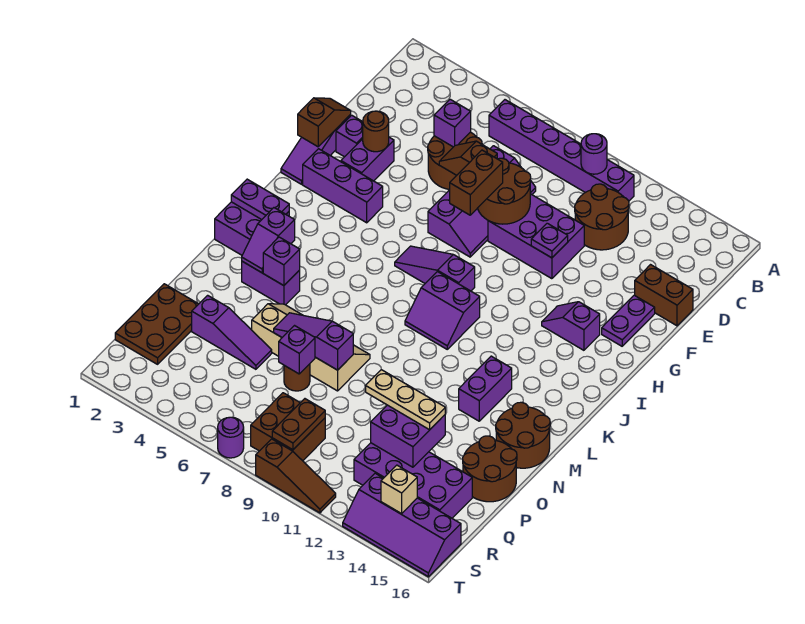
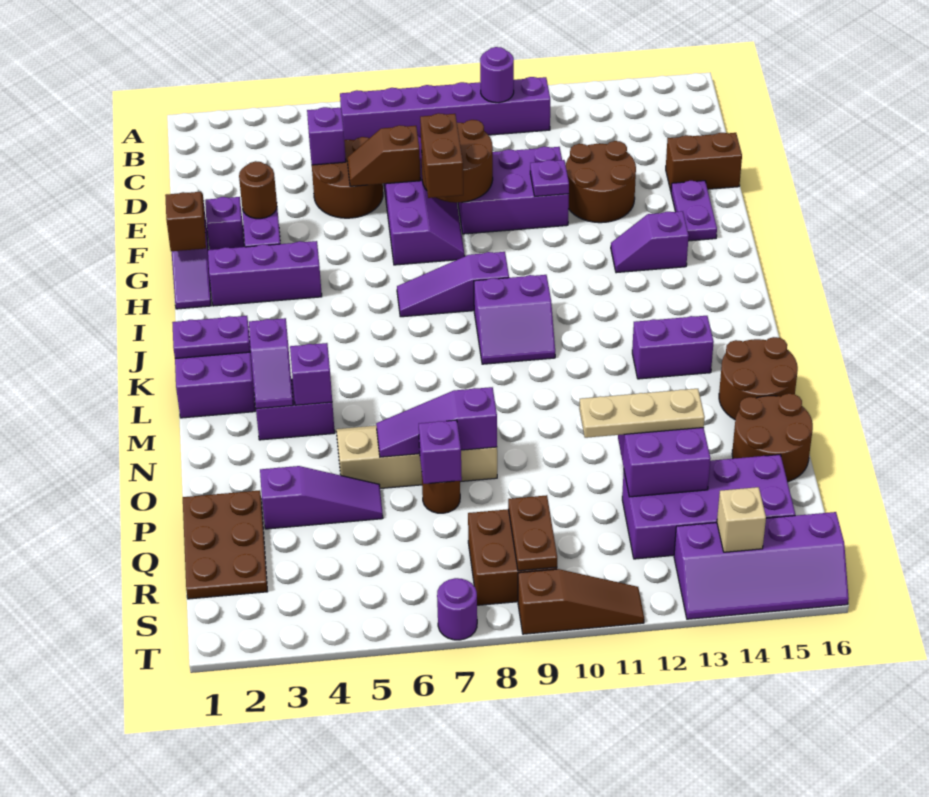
brown 2x2 round brick [575,184,629,250] -> brown 2x2 round brick moved to [566,141,636,223]
purple 1x2 brick [459,356,512,421] -> purple 1x2 brick turned to [632,316,714,379]

